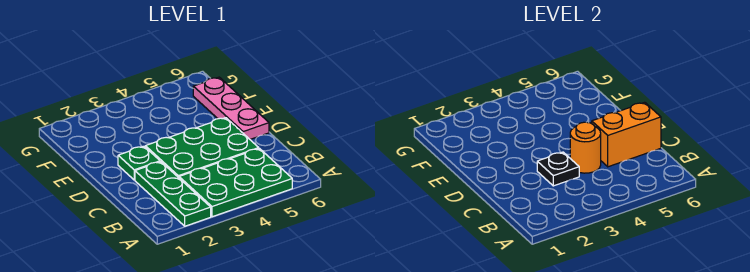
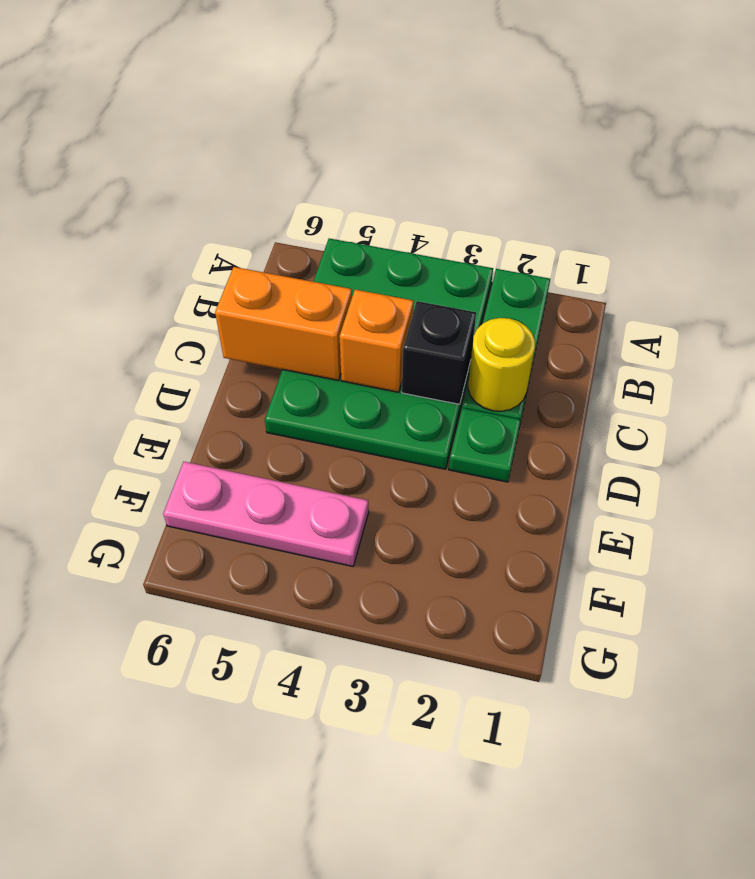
none -> yellow 1x1 round brick [468,318,535,411]
black 1x1 plate [537,152,579,186] -> black 1x1 brick [402,301,476,404]
orange 1x1 round brick [570,122,601,173] -> orange 1x1 brick [340,290,414,392]
pink 1x3 plate [193,77,269,139] -> pink 1x3 plate turned to [163,462,369,566]

